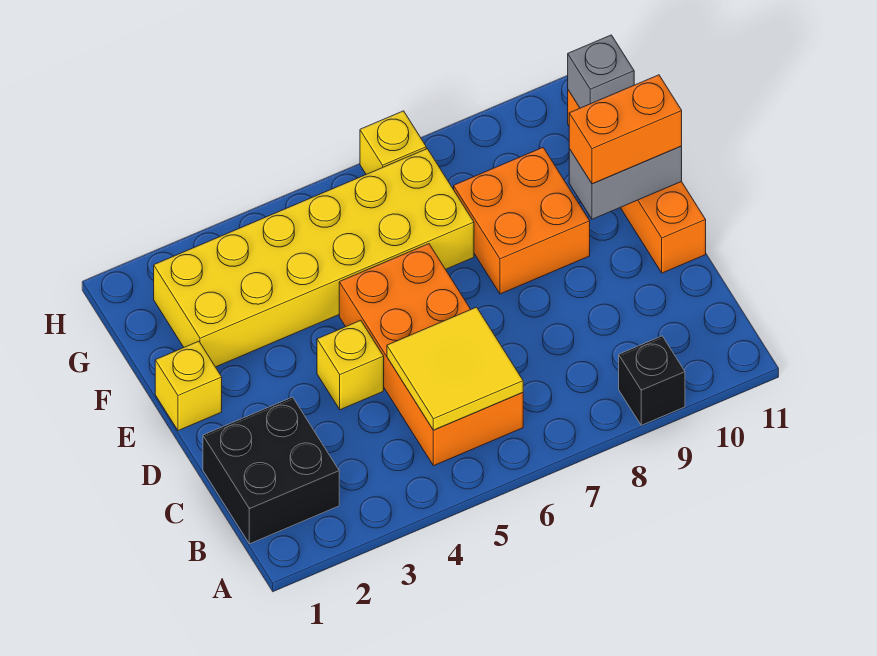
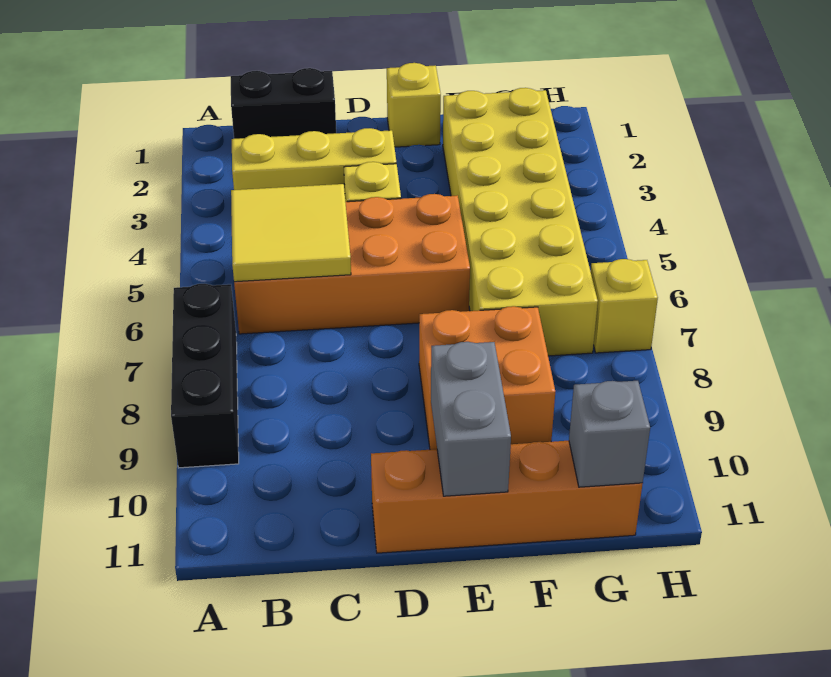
black 1x1 brick [619,336,685,425] -> black 1x3 brick [171,284,239,468]
black 2x2 brick [203,397,339,544] -> black 1x2 brick [231,68,336,139]
none -> yellow 1x3 brick [232,128,396,192]
orange 1x2 brick [569,75,682,184] -> none

